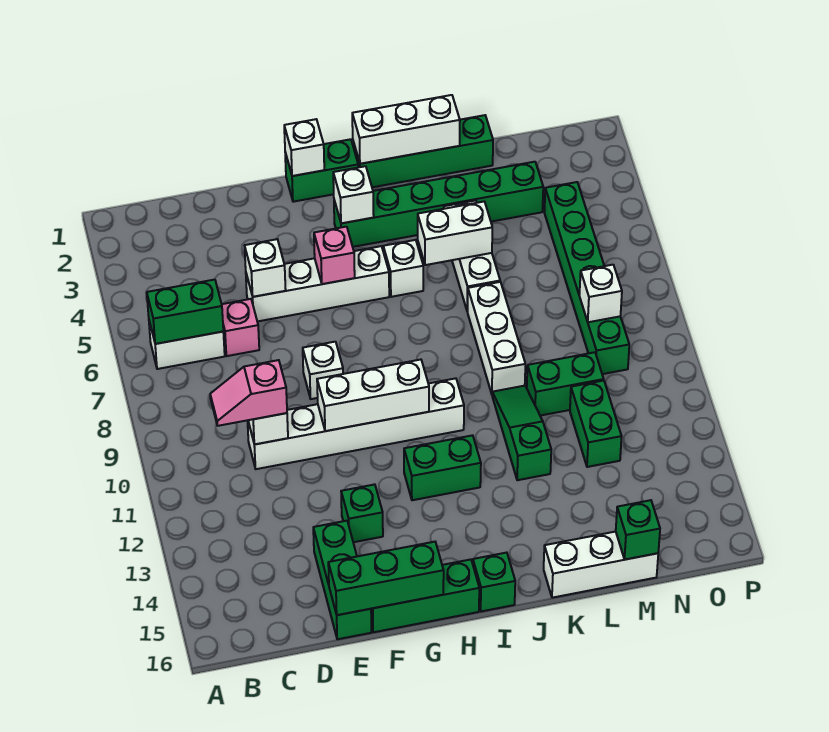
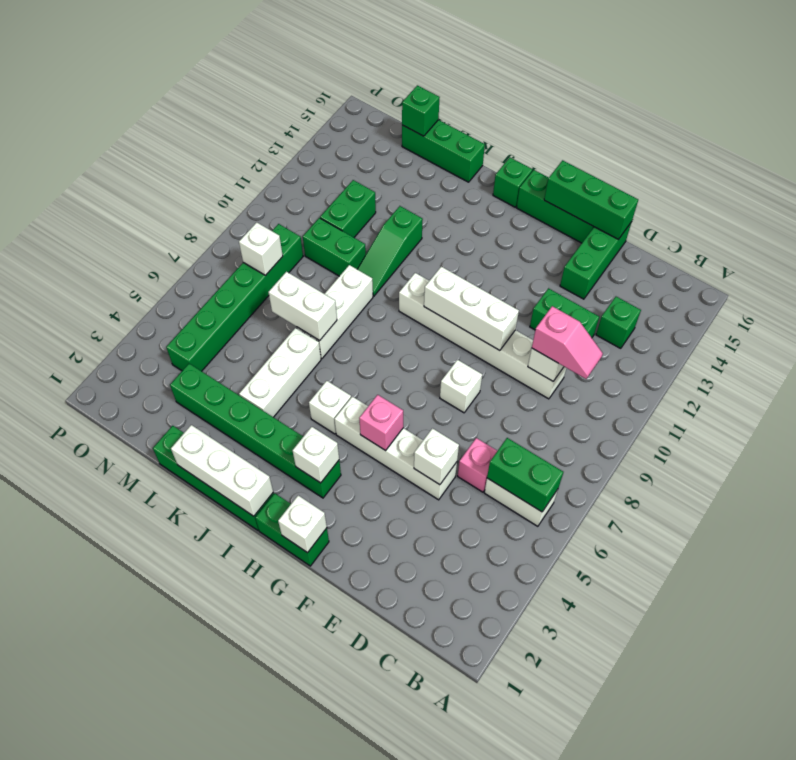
green 1x1 brick [341,484,383,542] -> green 1x1 brick moved to [596,297,641,348]
green 1x2 brick [404,435,481,500] -> green 1x2 brick moved to [530,288,599,338]
white 1x2 brick [418,202,492,265] -> white 1x2 brick moved to [268,272,337,341]
white 1x3 brick [544,532,658,598] -> green 1x3 brick [402,120,485,182]

